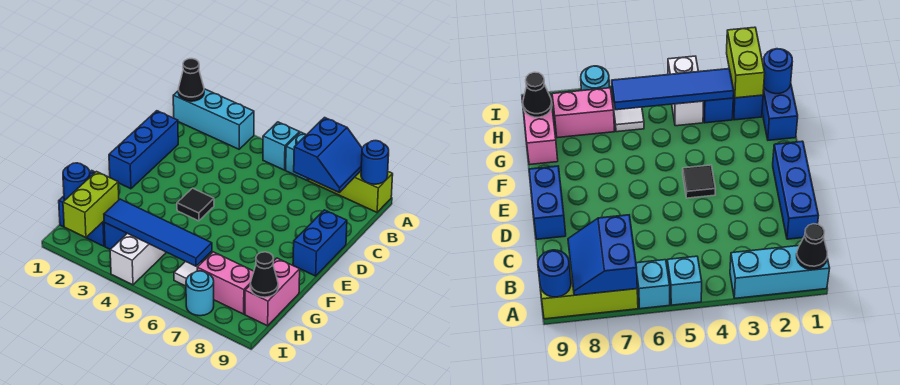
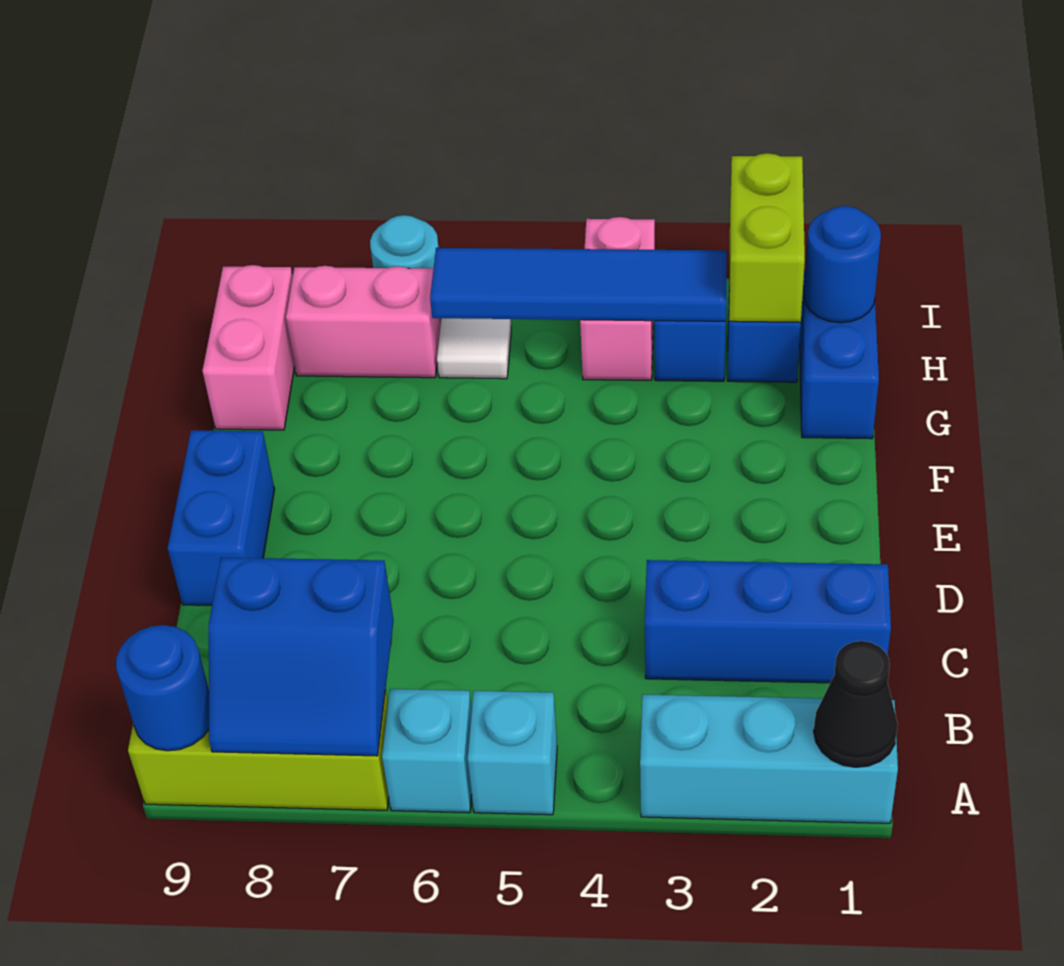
blue 2x2 slope [294,118,362,192] -> blue 2x2 slope turned to [209,557,394,756]
blue 1x3 brick [109,111,178,189] -> blue 1x3 brick turned to [645,560,891,683]
black 1x1 tile [177,188,214,221] -> none
white 1x2 brick [110,233,166,285] -> pink 1x2 brick [580,217,655,380]
black 1x1 cone [250,252,278,297] -> none

